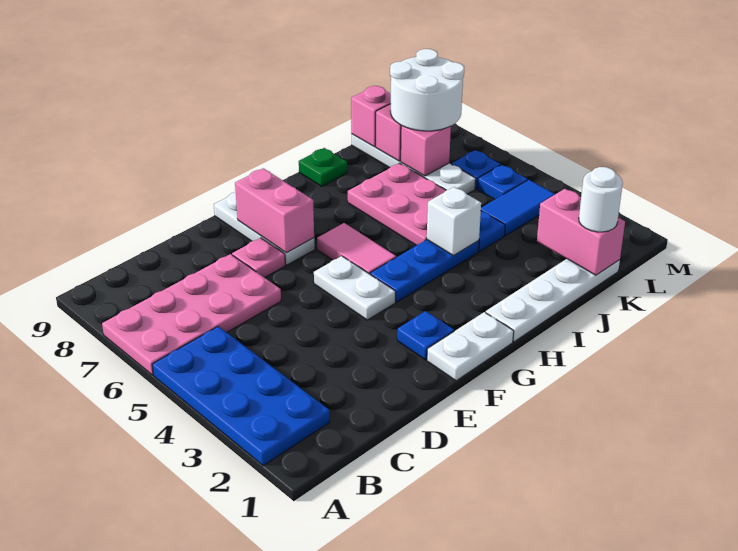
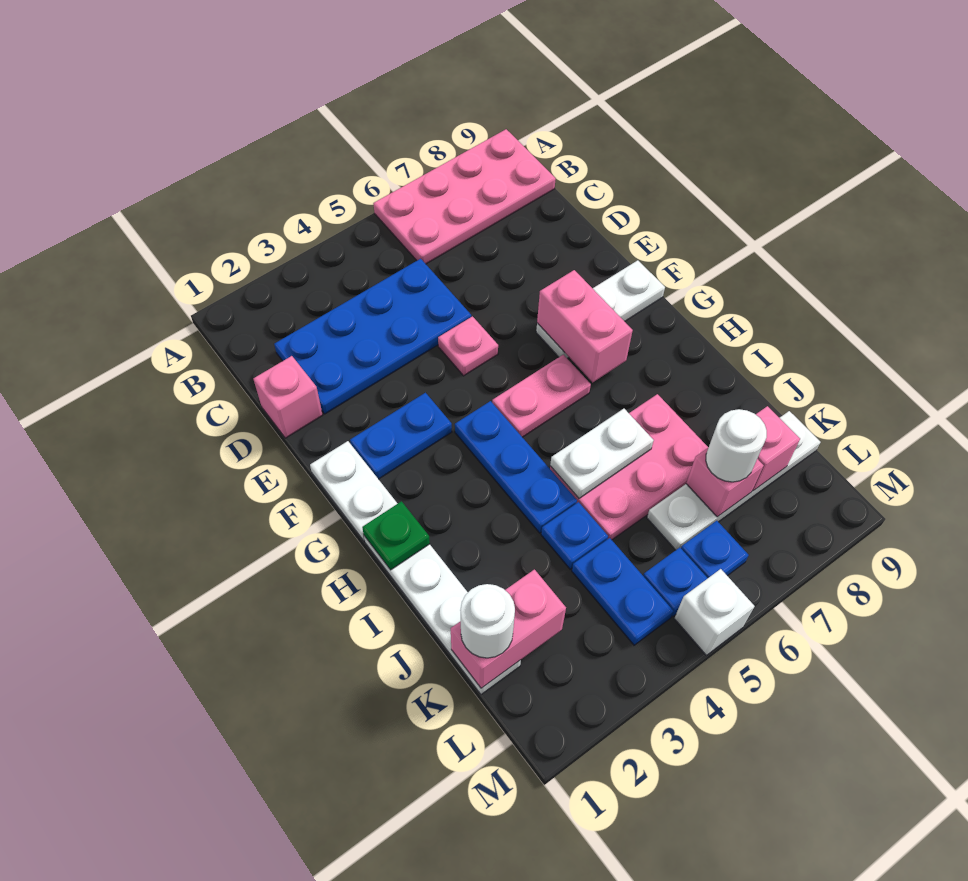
blue 2x4 plate [152,326,330,466] -> blue 2x4 plate moved to [274,259,471,414]
pink 2x4 plate [102,254,281,375] -> pink 2x4 plate turned to [373,129,556,264]
pink 1x1 plate [232,238,285,278] -> pink 1x1 plate moved to [438,316,498,376]
blue 1x1 plate [397,311,454,360] -> blue 1x2 plate [350,393,452,479]
white 1x2 plate [314,256,395,320] -> white 1x2 plate moved to [550,409,654,498]
pink 1x2 brick [235,168,314,253] -> pink 1x2 brick turned to [537,270,633,382]
pink 1x2 tile [317,223,396,274] -> pink 1x2 plate [492,355,591,437]
white 1x1 brick [427,187,481,256] -> white 1x1 brick moved to [674,569,754,655]
green 1x1 plate [299,148,347,186] -> green 1x1 plate moved to [362,501,430,570]
blue 1x2 tile [481,180,555,236] -> blue 1x2 plate [572,538,673,645]
white 2x2 round brick [390,49,464,131] -> white 1x1 round brick [706,409,767,482]
pink 1x1 brick [351,86,391,147] -> pink 1x1 brick moved to [253,356,323,438]

